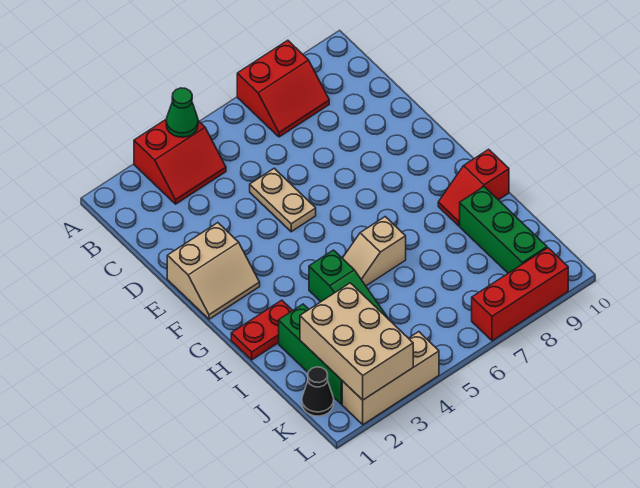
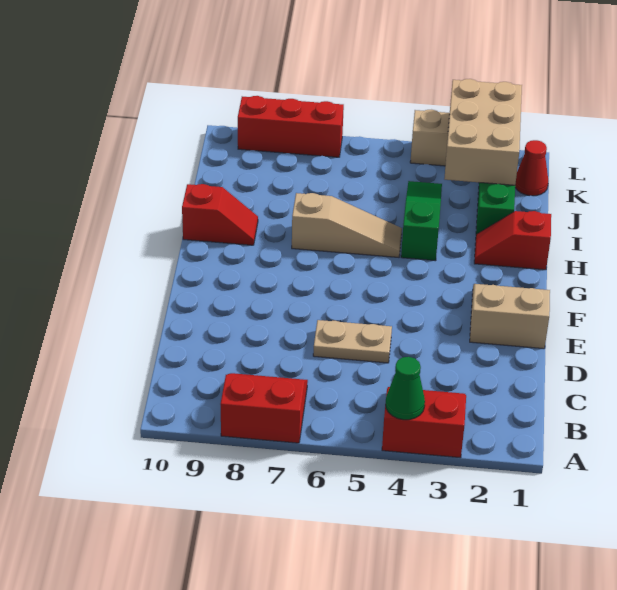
tan 1x2 plate [250,168,316,232] -> tan 1x2 plate turned to [313,320,392,363]
red 1x2 plate [231,300,293,360] -> red 1x2 slope [474,211,551,270]
tan 1x2 slope [342,217,406,286] -> tan 1x3 slope [292,193,402,257]
green 1x3 brick [460,187,547,273] -> none
black 1x1 cone [302,367,334,416] -> red 1x1 cone [515,140,549,196]

